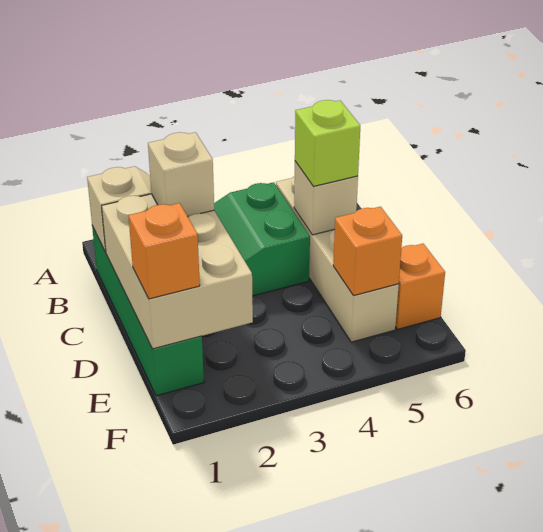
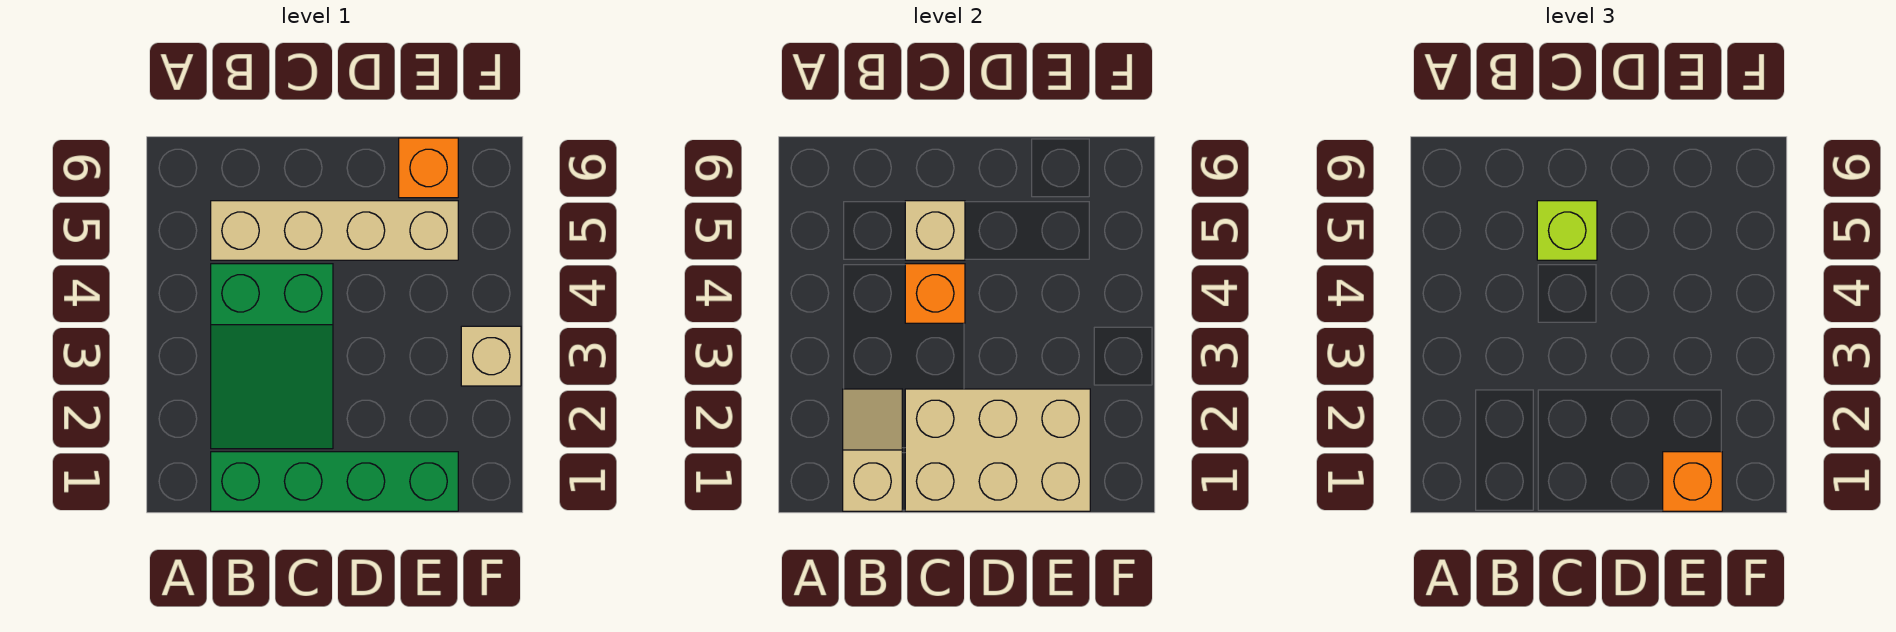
tan 1x1 brick [148,132,214,216] -> tan 1x1 brick moved to [461,326,521,386]
orange 1x1 brick [333,207,402,296] -> orange 1x1 brick moved to [905,264,965,323]

